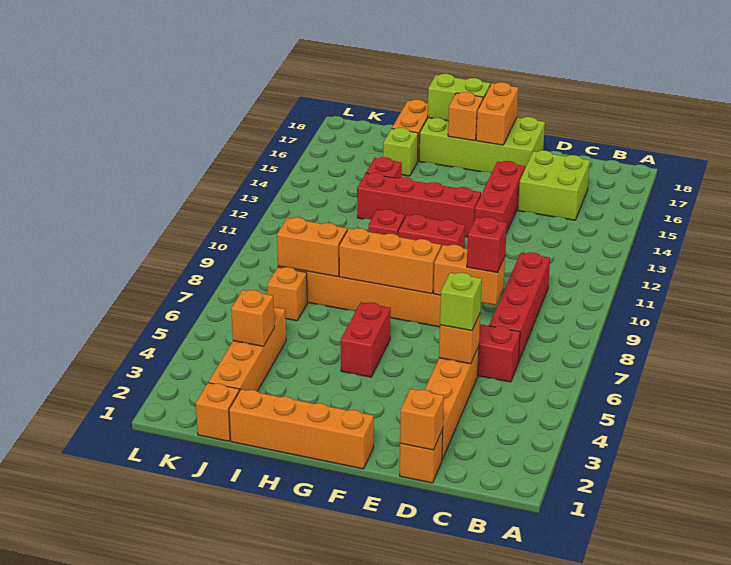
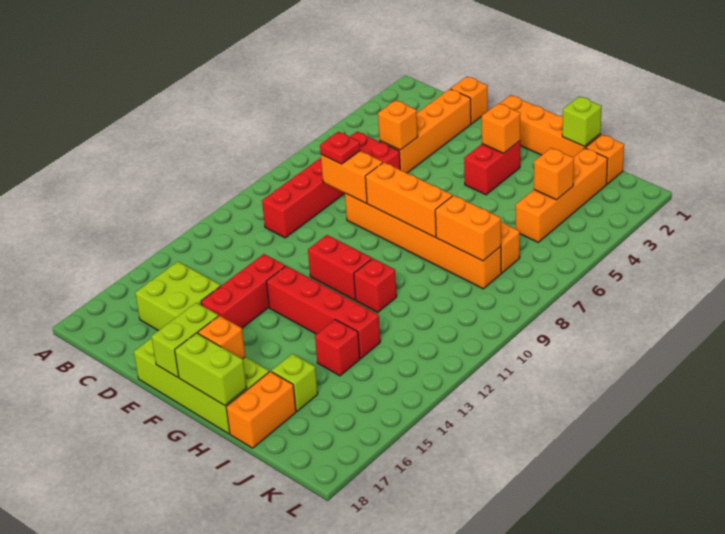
orange 1x1 brick [400,389,444,450] -> orange 1x1 brick moved to [482,103,520,153]
lime 1x1 brick [440,273,482,331] -> lime 1x1 brick moved to [562,96,602,146]
red 1x1 brick [467,217,507,273] -> red 1x1 plate [320,132,360,164]
orange 1x2 brick [476,82,518,145] -> lime 1x2 brick [151,303,218,377]
red 1x2 brick [341,302,391,377] -> red 1x2 brick moved to [464,141,520,195]

